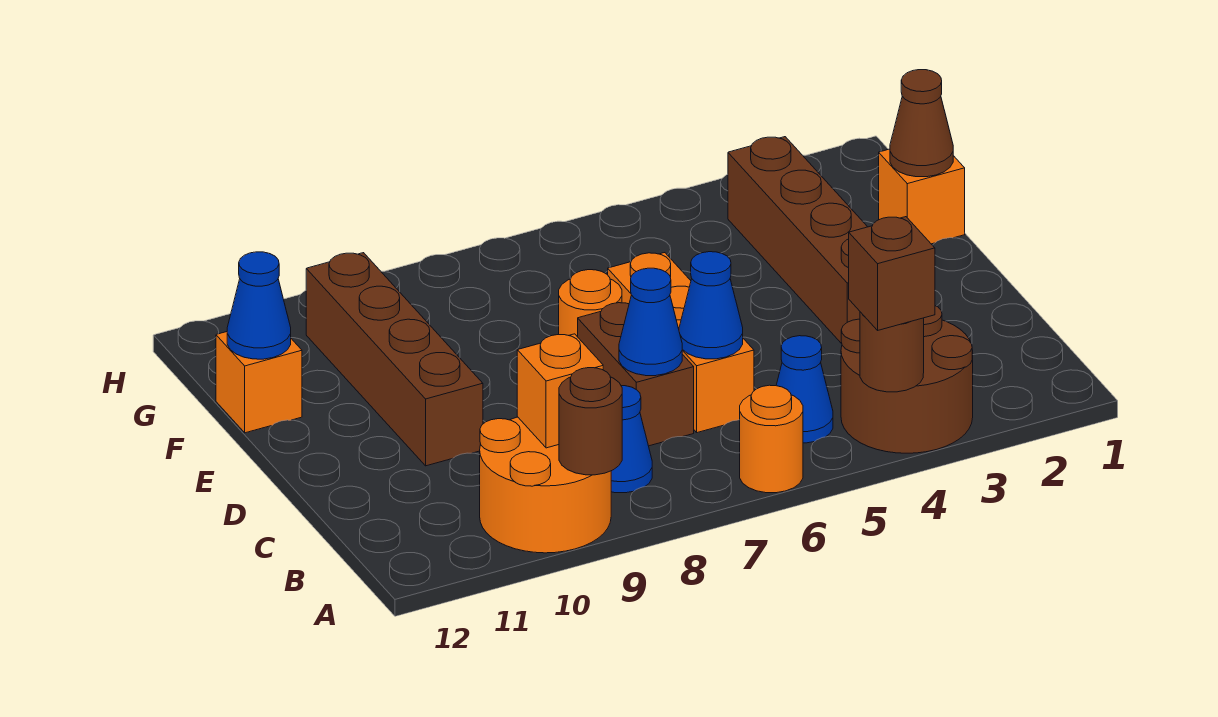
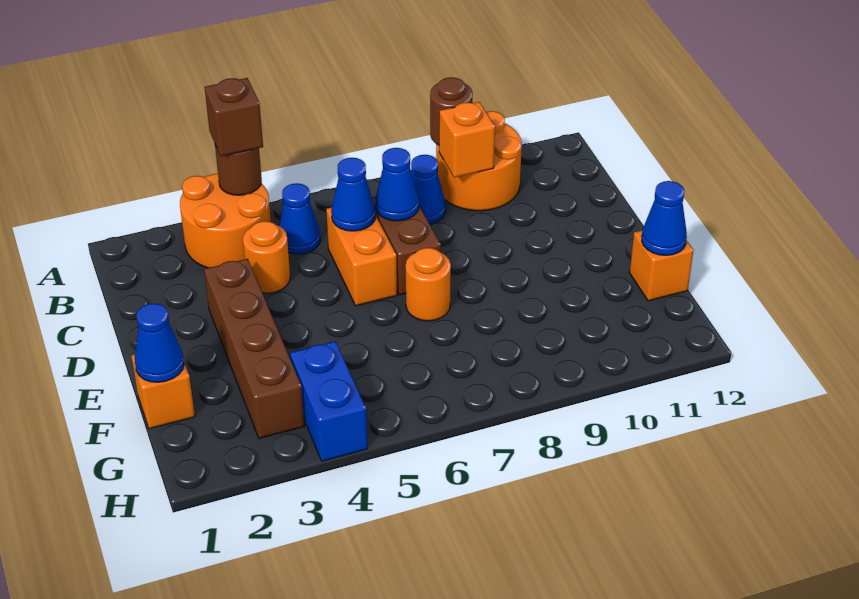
brown 2x2 round brick [841,306,973,453] -> orange 2x2 round brick [180,174,271,268]
orange 1x1 round brick [740,385,803,493] -> orange 1x1 round brick moved to [243,221,290,293]
orange 1x3 brick [608,253,754,433] -> orange 1x2 brick [326,208,397,306]
brown 1x4 brick [306,253,483,466] -> none
brown 1x1 cone [890,70,953,177] -> blue 1x1 cone [135,303,184,382]
none -> blue 1x2 brick [290,341,368,461]

